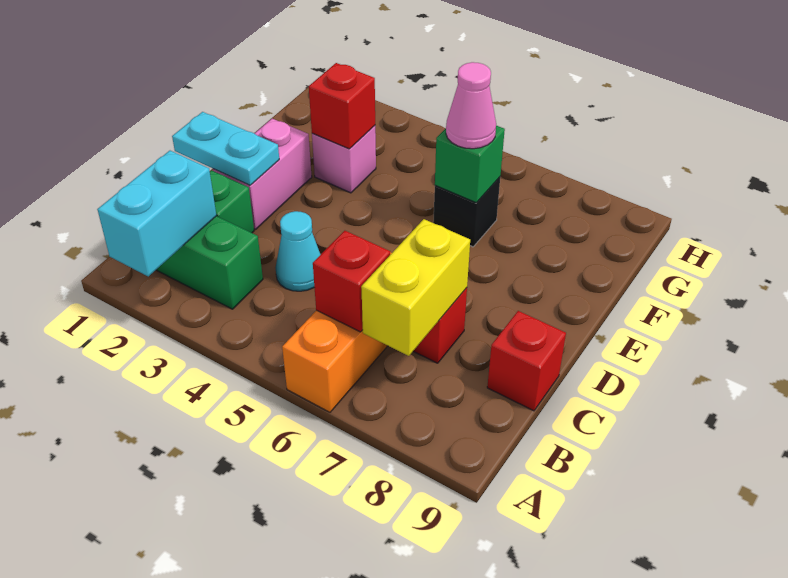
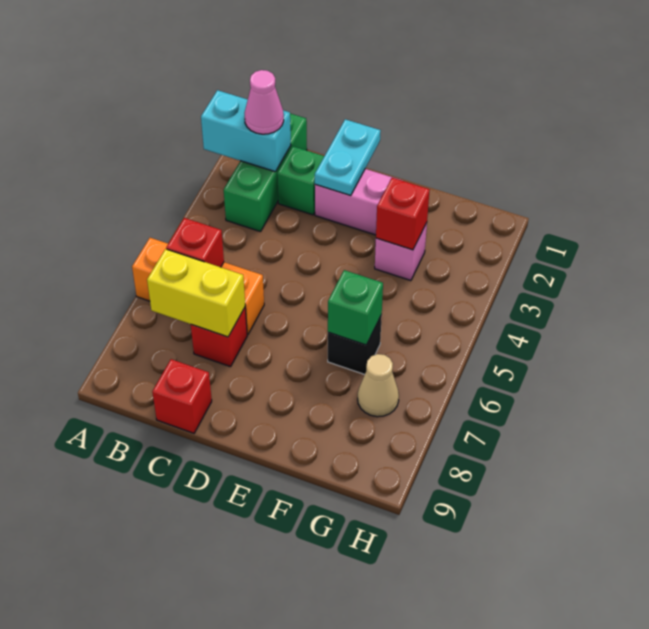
cyan 1x1 cone [275,211,320,291] -> none
pink 1x1 cone [446,62,496,149] -> pink 1x1 cone moved to [244,70,284,134]
none -> tan 1x1 cone [358,354,399,417]

